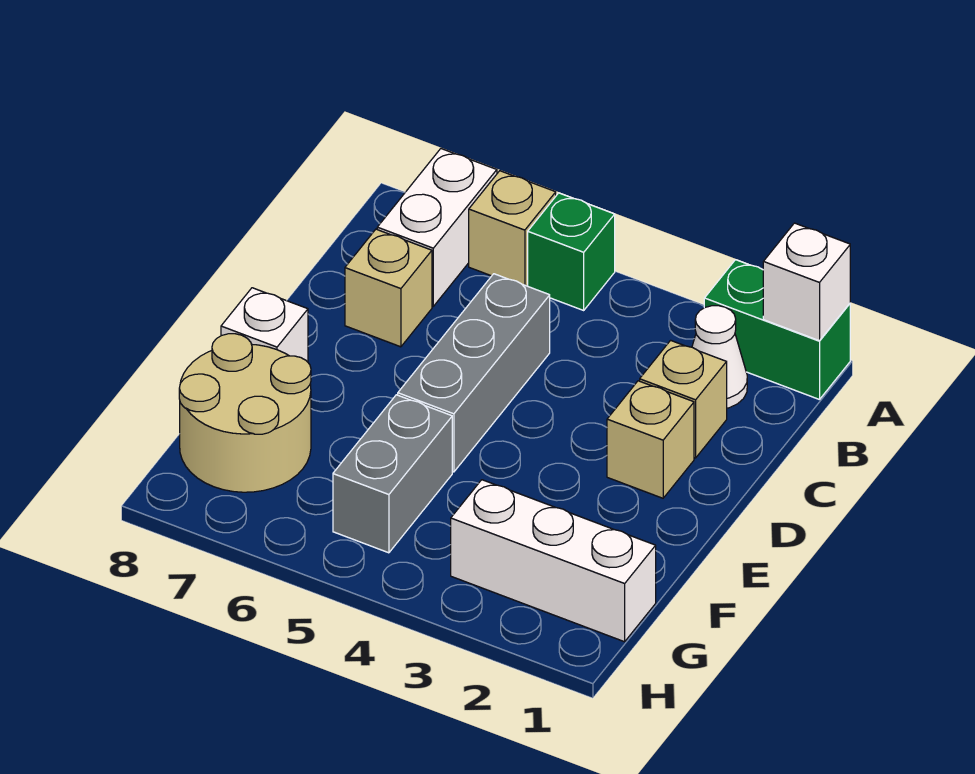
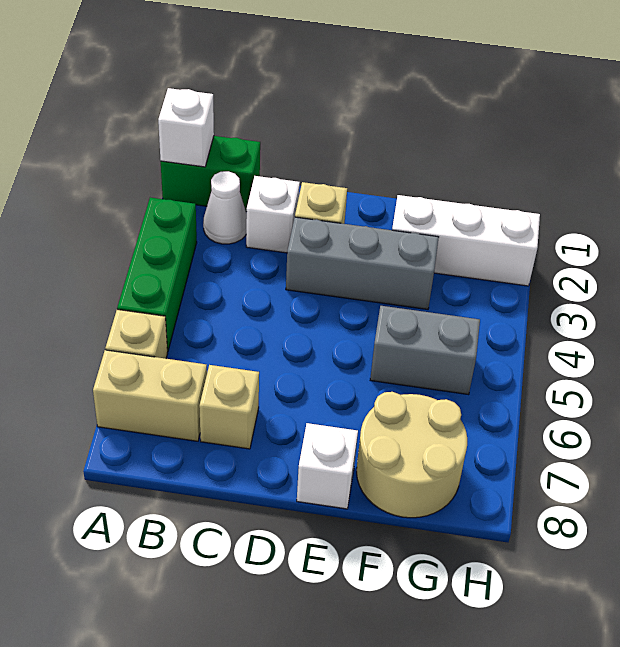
green 1x2 brick [704,260,850,400] -> green 1x2 brick turned to [161,136,260,212]
green 1x1 brick [528,193,615,310] -> green 1x3 brick [117,198,197,352]
white 1x2 brick [377,149,497,306] -> tan 1x2 brick [93,350,207,441]
tan 1x1 brick [640,340,727,458] -> white 1x1 brick [246,176,300,253]
grey 1x3 brick [398,274,550,472] -> grey 1x3 brick moved to [286,217,439,309]
white 1x3 brick [451,480,656,642] -> white 1x3 brick turned to [392,195,540,286]

